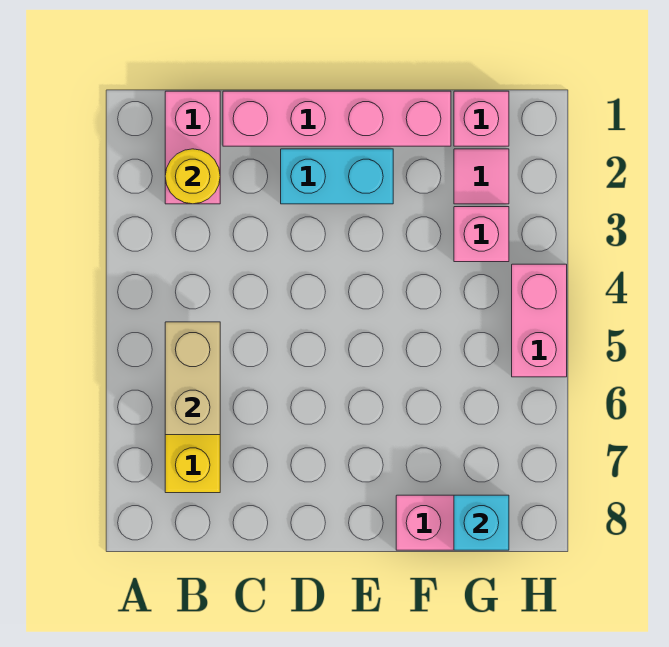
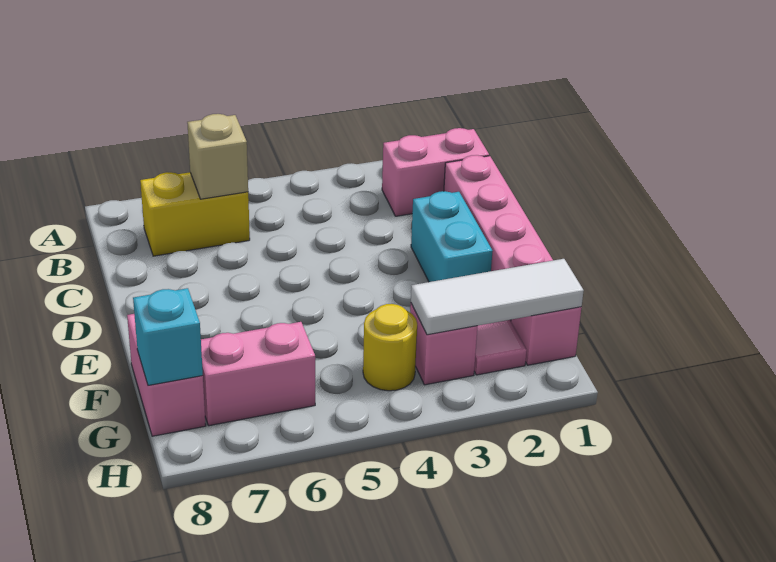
yellow 1x1 round brick [165,149,220,204] -> yellow 1x1 round brick moved to [363,304,417,391]
tan 1x2 brick [165,322,220,435] -> tan 1x1 brick [187,114,248,199]
none -> white 1x3 tile [411,259,584,335]
pink 1x2 brick [512,264,567,377] -> pink 1x2 brick moved to [201,322,315,426]

